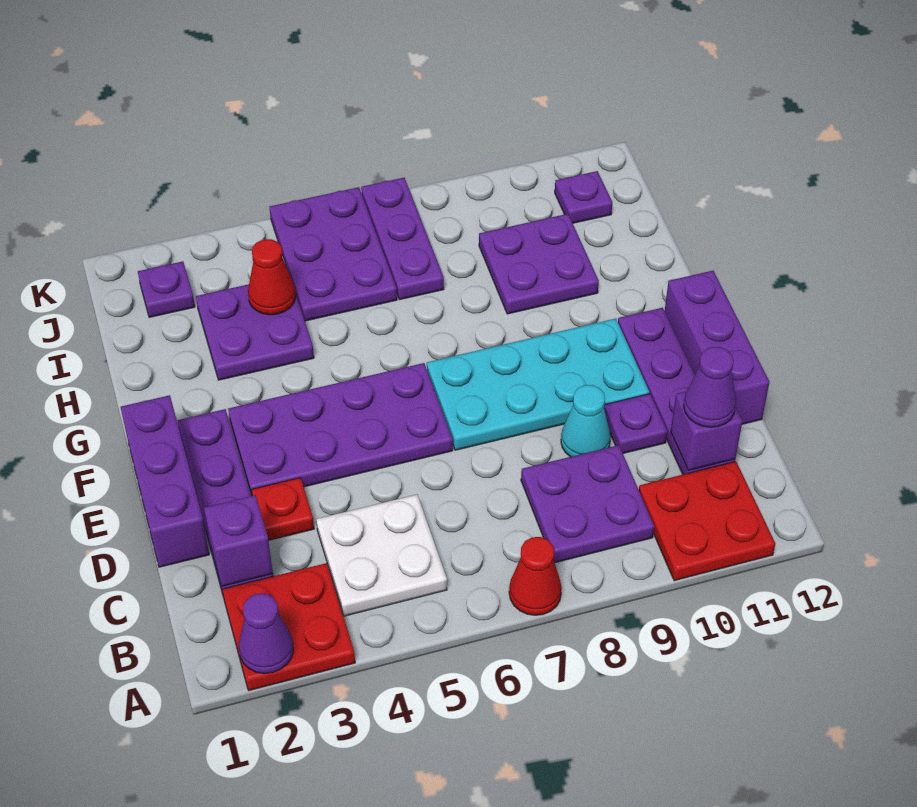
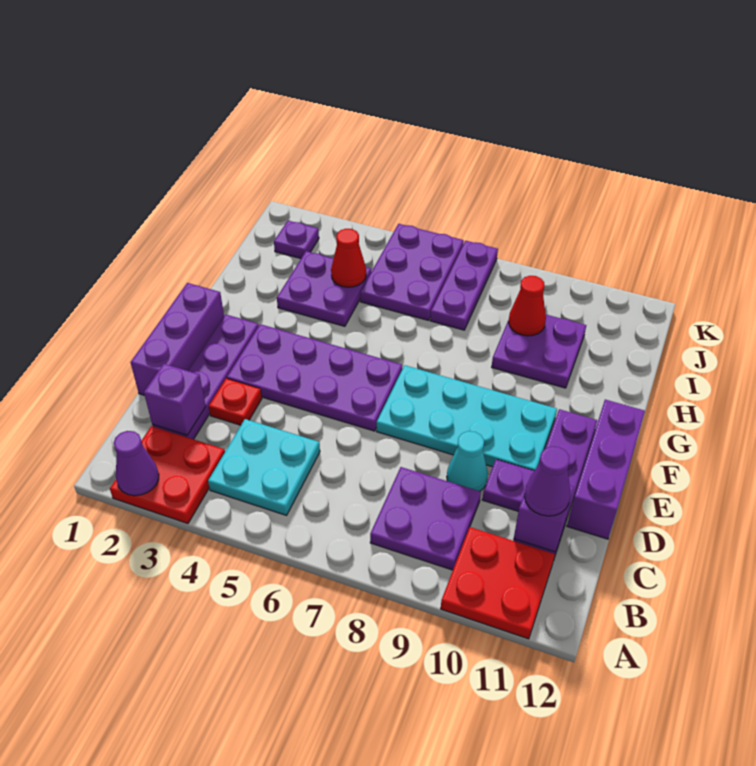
red 1x1 cone [509,537,562,615] -> red 1x1 cone moved to [509,276,546,336]
white 2x2 plate [316,494,447,616] -> cyan 2x2 plate [208,419,320,515]
purple 1x1 plate [555,171,612,223] -> none

